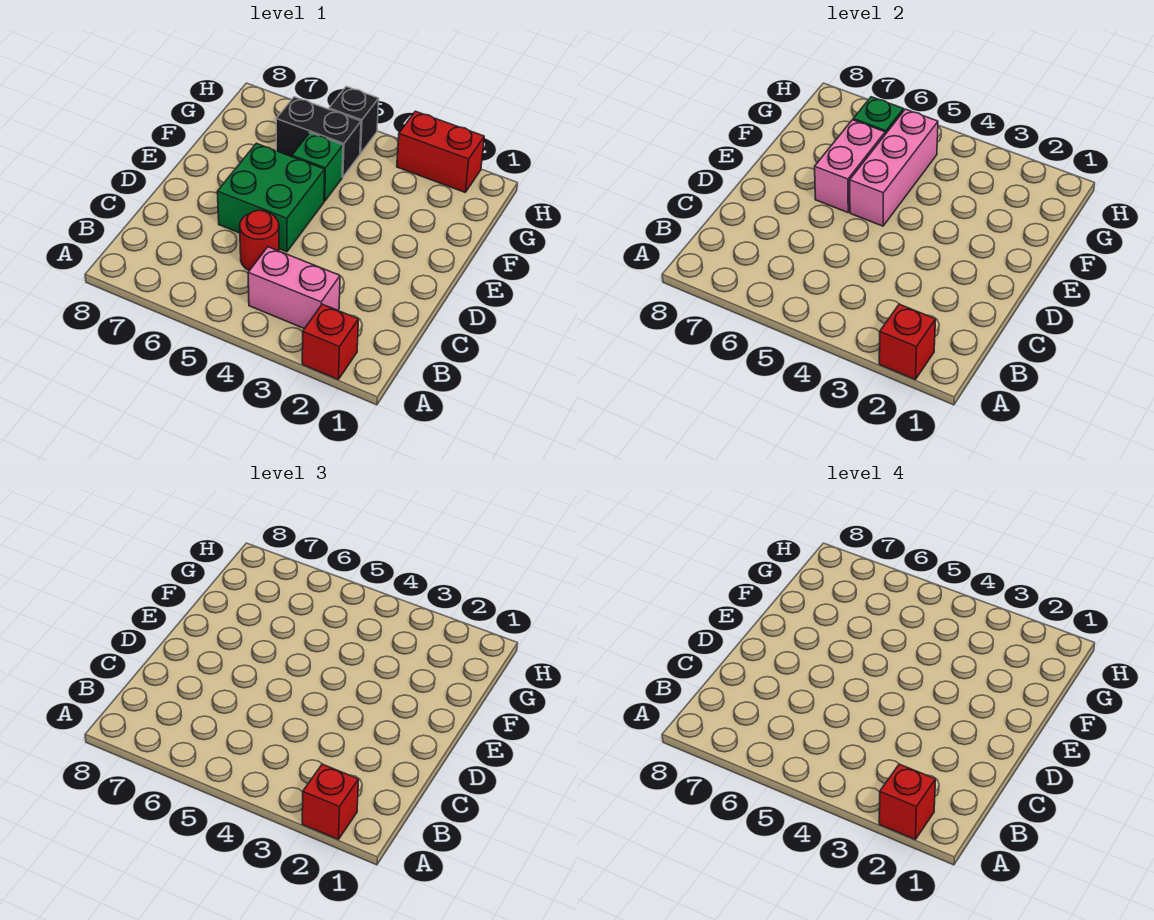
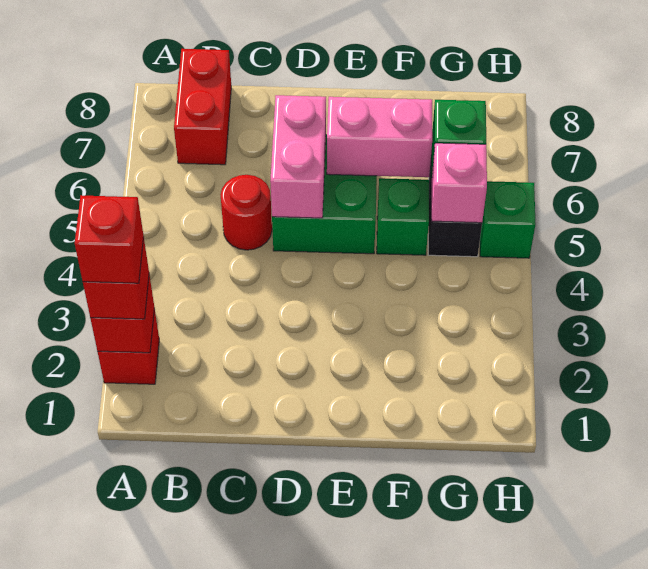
pink 1x2 brick [248,247,340,329] -> pink 1x2 brick moved to [270,95,326,218]
pink 1x3 brick [850,109,938,226] -> pink 1x1 brick [432,143,487,223]
red 1x2 brick [397,111,484,192] -> red 1x2 brick moved to [174,49,231,165]
black 1x1 brick [329,87,379,153] -> green 1x1 brick [480,181,536,258]

